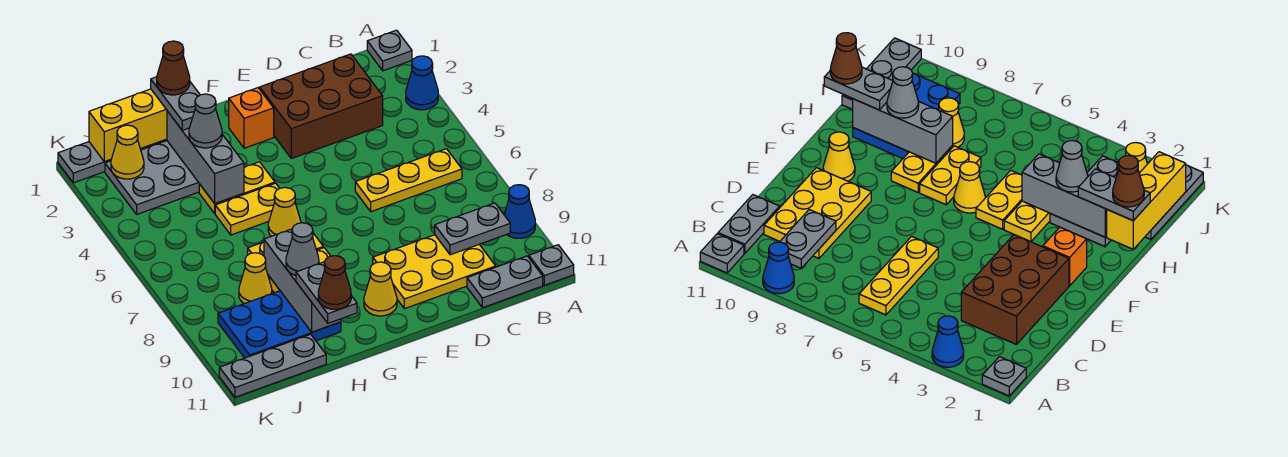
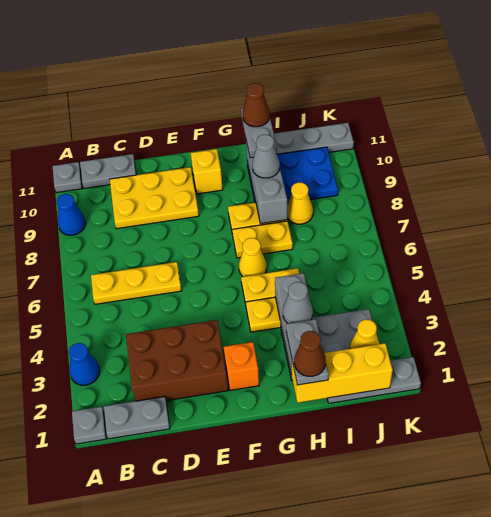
grey 1x2 plate [435,203,510,255] -> grey 1x2 plate moved to [104,397,170,439]
yellow 1x1 cone [364,262,397,316] -> yellow 1x1 brick [191,149,223,194]

